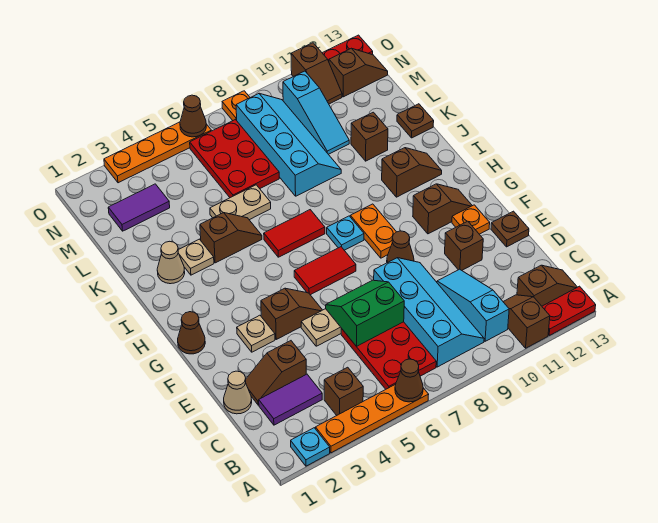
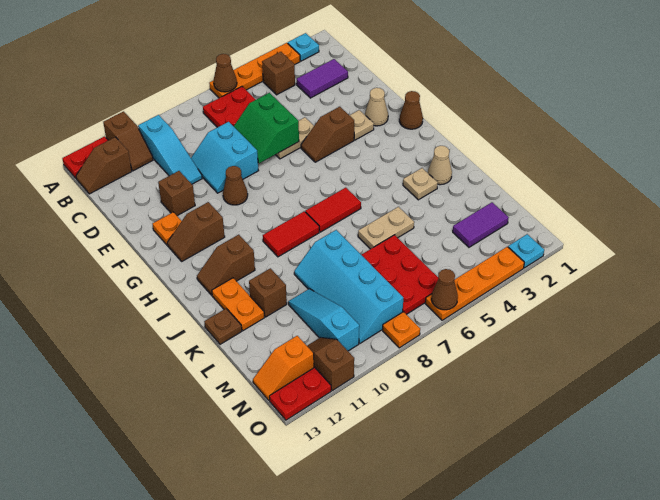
cyan 2x4 slope [374,258,484,367] -> cyan 2x2 slope [191,122,259,193]
tan 1x1 cone [224,371,252,414] -> tan 1x1 cone moved to [365,88,388,126]
brown 1x2 slope [246,341,306,405] -> none
green 2x2 slope [326,280,404,346] -> green 2x2 slope turned to [234,93,299,163]
brown 1x1 plate [491,211,529,247] -> none
red 1x2 tile [294,247,356,295] -> red 1x2 tile moved to [263,211,319,257]
orange 1x2 plate [350,204,396,258] -> orange 1x2 plate moved to [212,278,264,331]
cyan 1x1 plate [327,216,364,250] -> cyan 1x1 plate moved to [508,234,544,268]
brown 1x2 slope [200,213,262,263] -> none
brown 1x2 slope [329,48,388,97] -> orange 1x2 slope [253,336,314,401]

